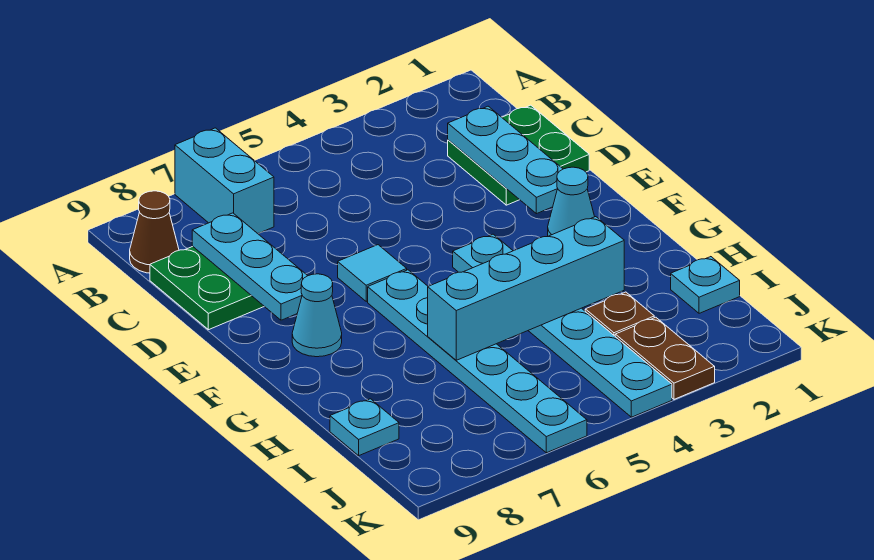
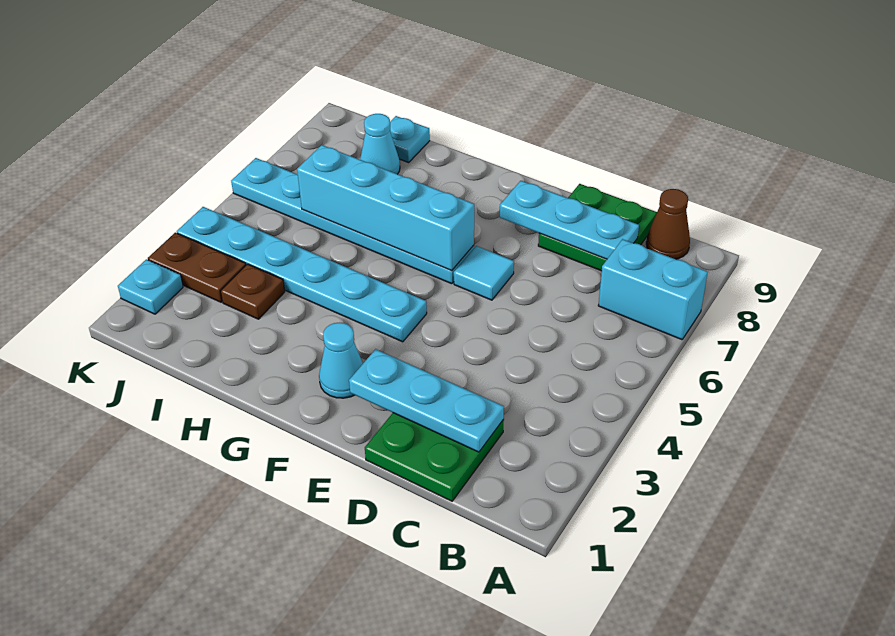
cyan 1x1 cone [292,274,342,357] -> cyan 1x1 cone moved to [360,114,400,174]
cyan 1x4 brick [428,217,624,360] -> cyan 1x4 brick turned to [297,145,474,271]
cyan 1x1 plate [671,257,740,313] -> cyan 1x1 plate moved to [118,259,183,314]

